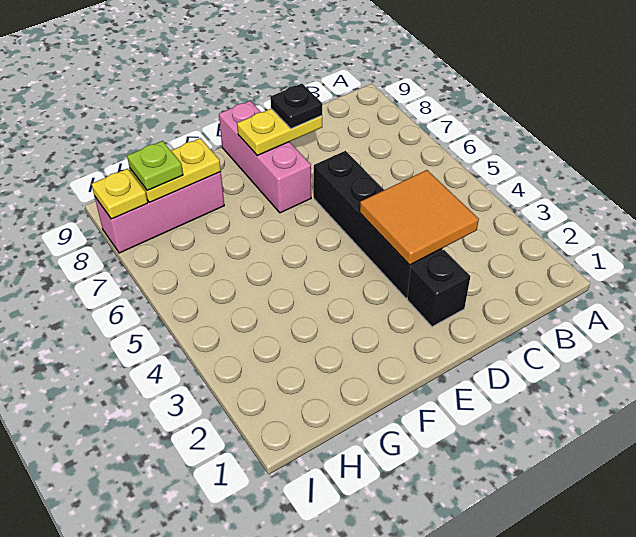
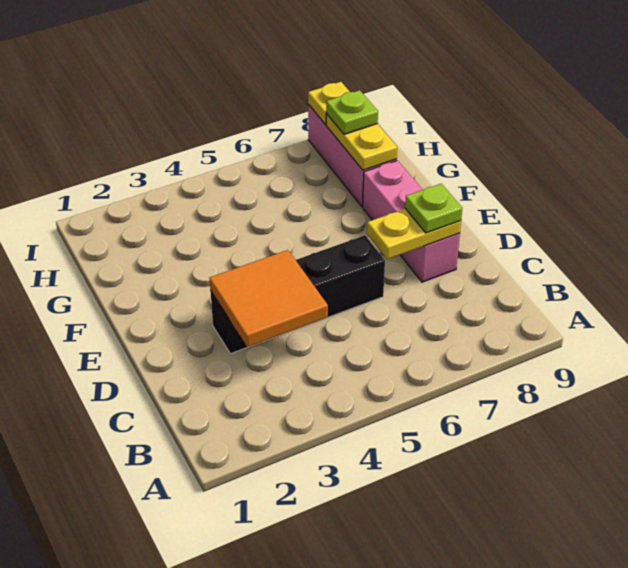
black 1x1 brick [407,250,470,327] -> none
yellow 1x2 plate [237,109,322,156] -> yellow 1x2 plate turned to [367,209,461,259]
black 1x1 plate [270,84,322,129] -> lime 1x1 plate [405,184,462,233]
pink 1x3 brick [219,101,311,213] -> pink 1x3 brick turned to [363,161,460,282]

